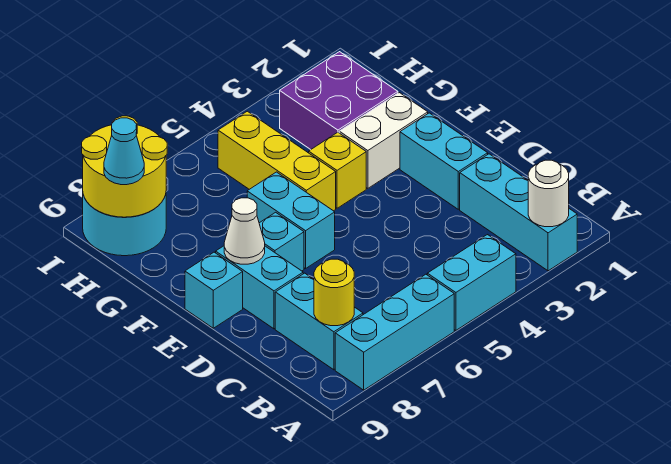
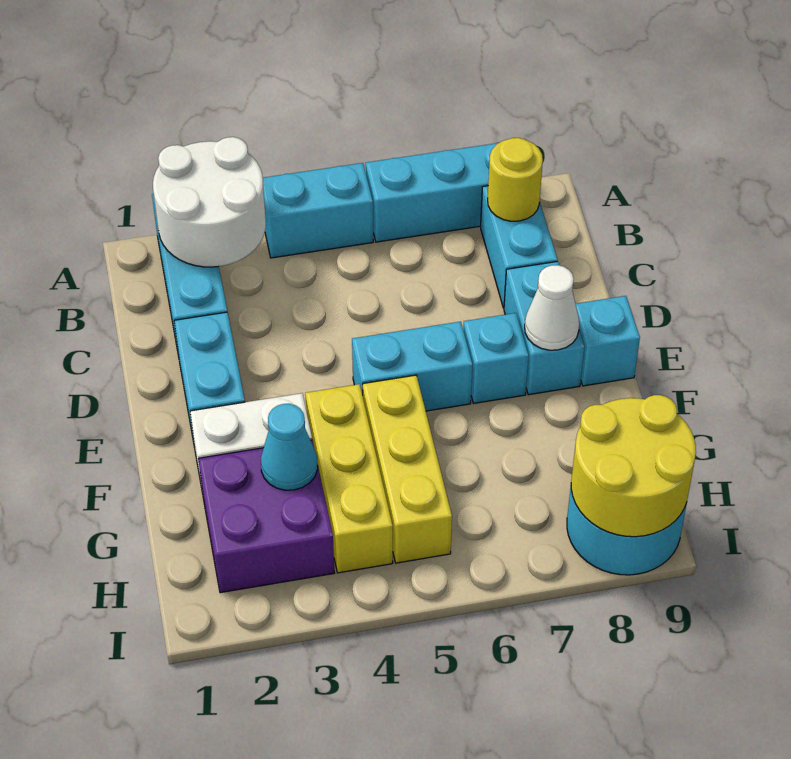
white 1x1 round brick [528,160,569,227] -> white 2x2 round brick [153,137,266,267]
cyan 1x2 brick [247,172,335,269] -> cyan 1x2 brick turned to [352,322,472,411]
yellow 1x1 brick [309,132,366,208] -> yellow 1x3 brick [305,384,393,573]
cyan 1x1 cone [104,118,144,185] -> cyan 1x1 cone moved to [261,404,318,490]

